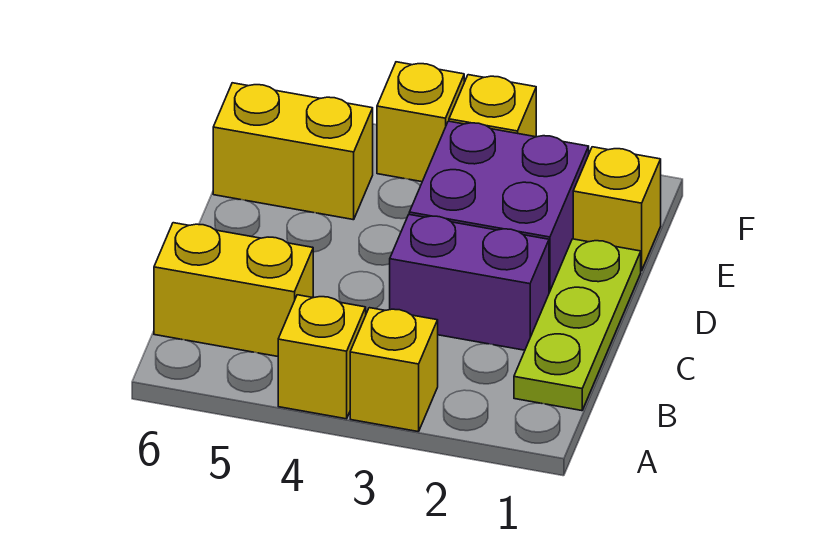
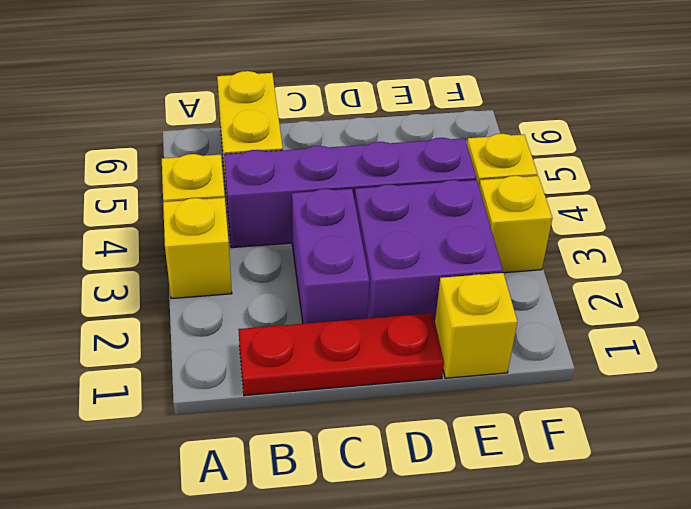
lime 1x3 plate [514,239,641,411] -> red 1x3 plate [238,313,444,396]
none -> purple 1x4 brick [224,138,476,248]
yellow 1x2 brick [213,83,373,220] -> none

